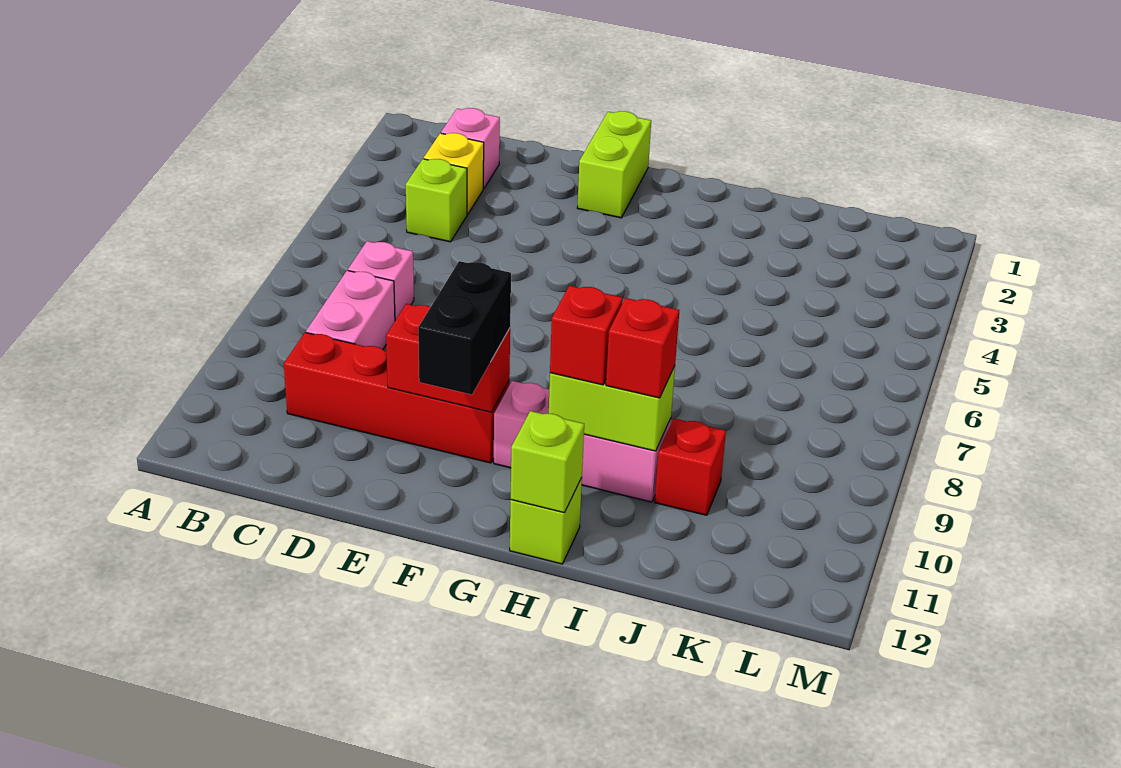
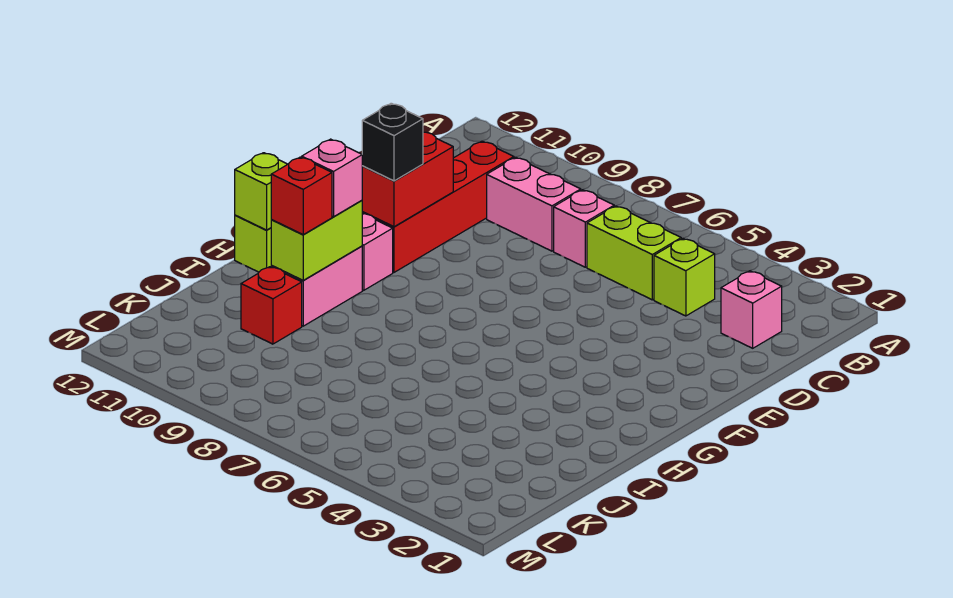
yellow 1x1 brick [424,133,484,215] -> none
lime 1x2 brick [577,111,651,218] -> lime 1x2 brick moved to [587,206,681,300]
black 1x2 brick [418,261,511,395] -> black 1x1 brick [362,103,423,181]
red 1x1 brick [550,286,623,385] -> pink 1x1 brick [302,139,362,217]

